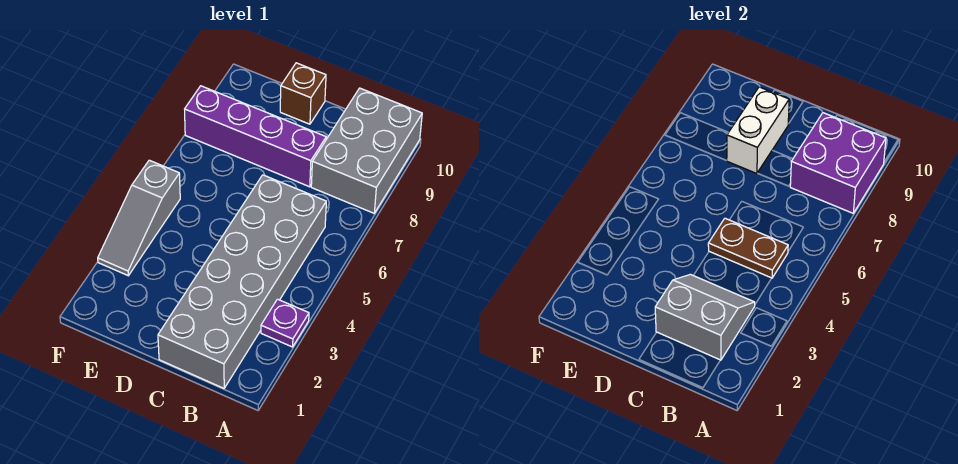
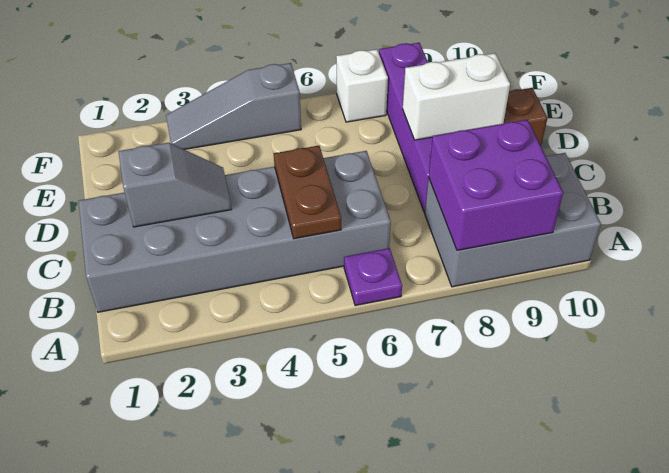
purple 1x1 plate [261,299,309,347] -> purple 1x1 plate moved to [344,248,402,306]
grey 2x2 slope [655,274,755,360] -> grey 1x2 slope [118,143,232,227]
none -> white 1x1 brick [336,49,388,122]

